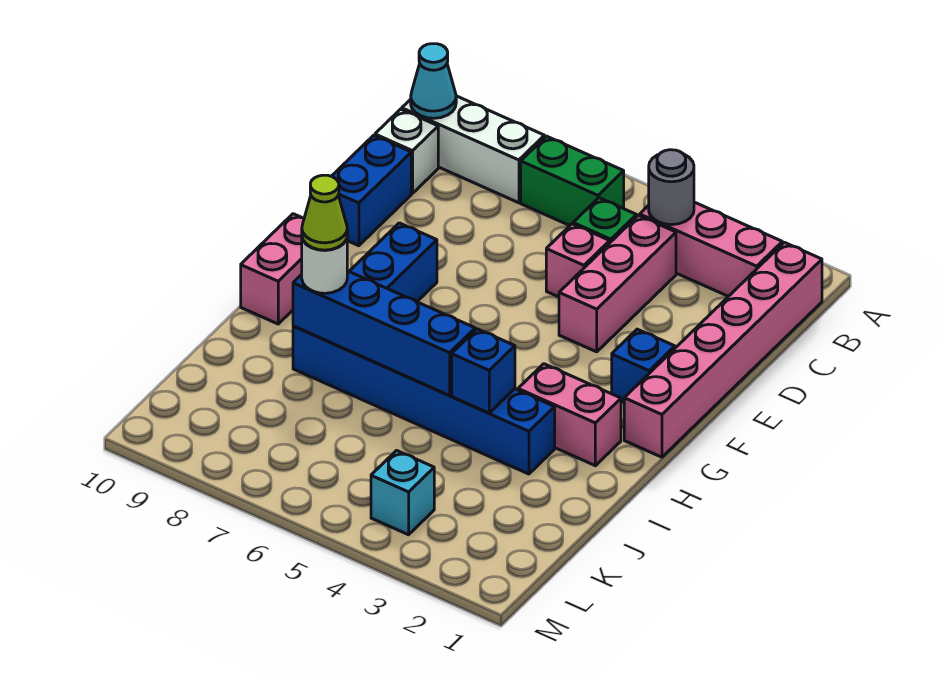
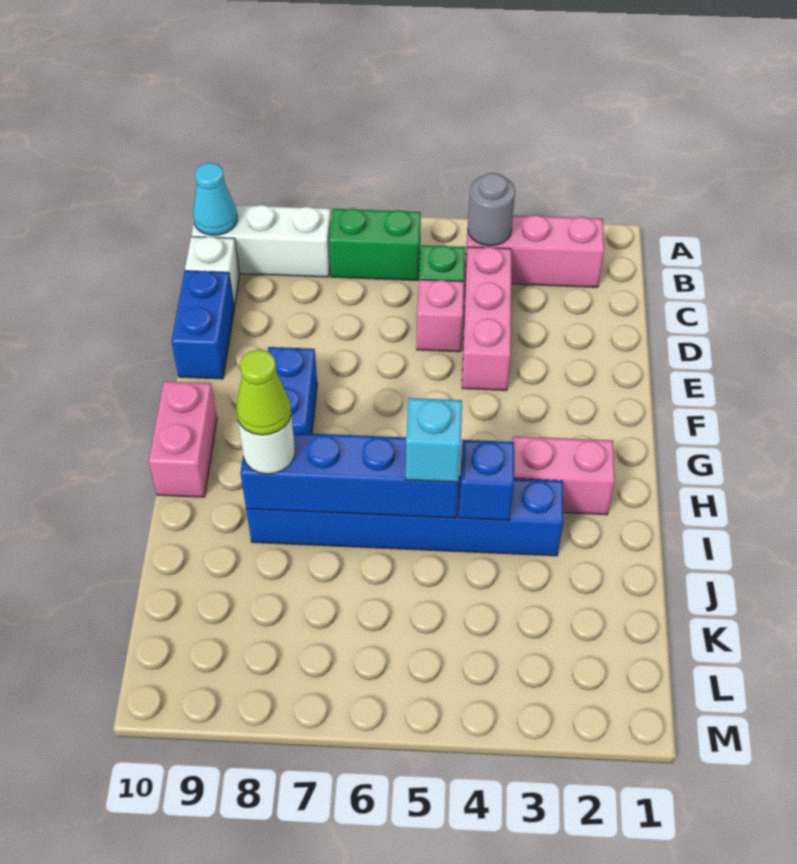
pink 1x6 brick [624,242,822,457] -> none
blue 1x1 brick [612,329,675,402] -> none
cyan 1x1 brick [371,451,434,535] -> cyan 1x1 brick moved to [406,398,462,482]

